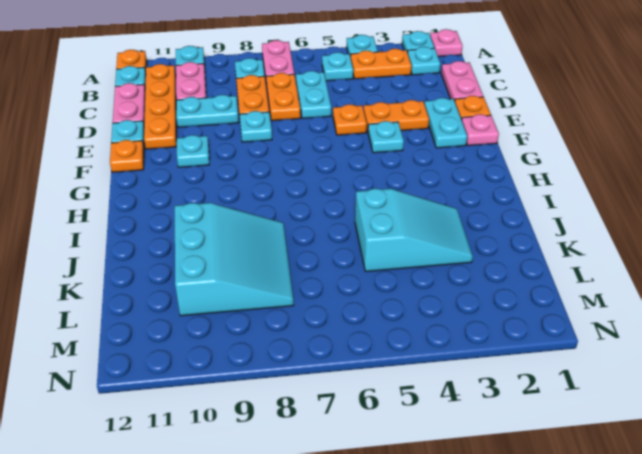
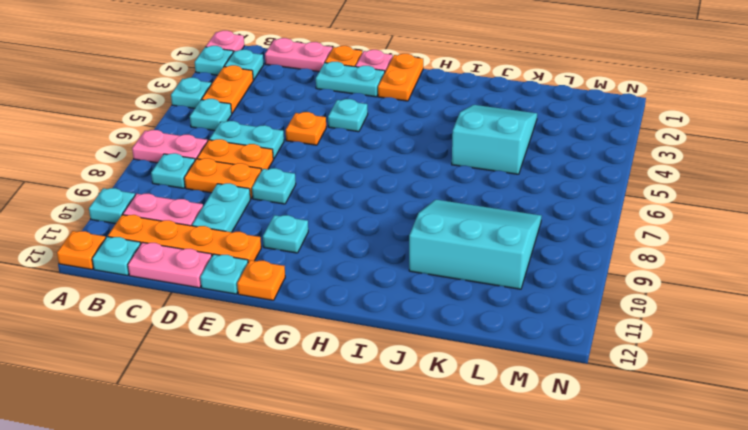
orange 1x2 plate [364,100,429,132] -> orange 1x2 plate moved to [378,54,423,101]

